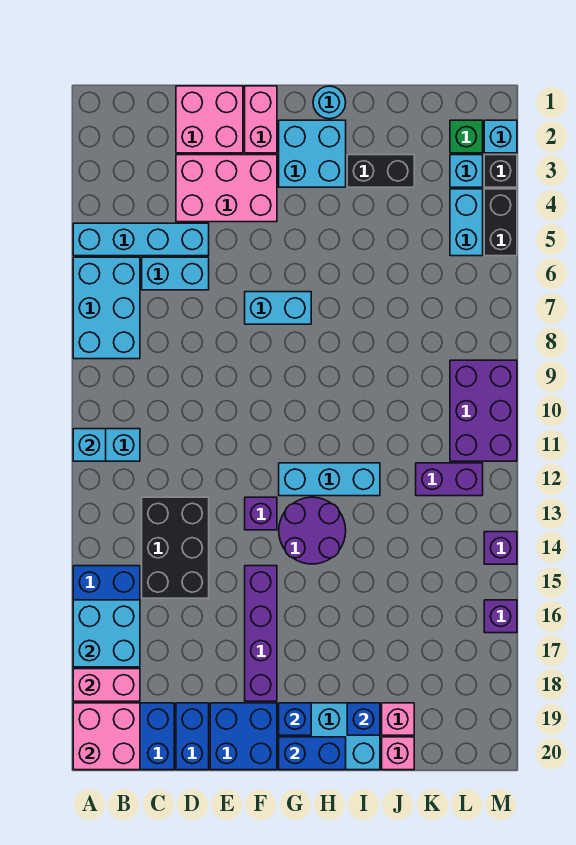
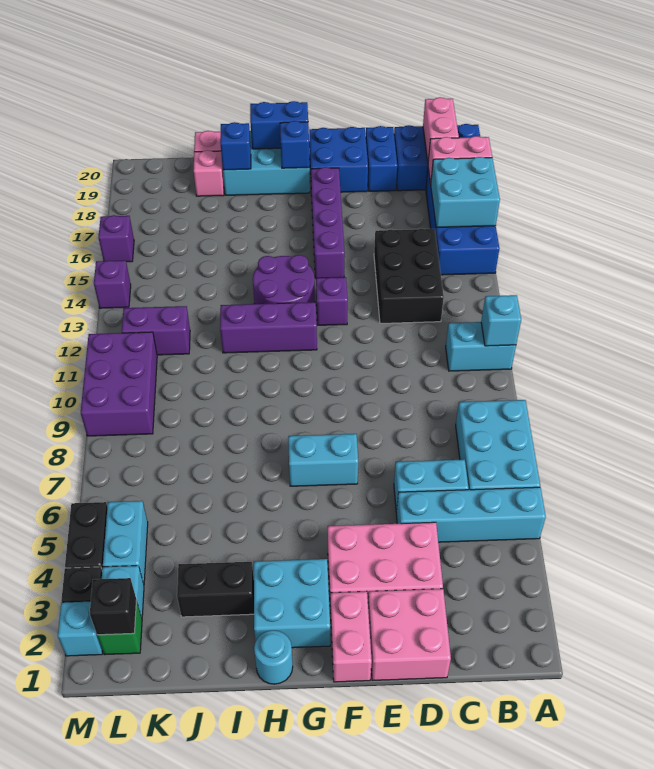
pink 2x2 brick [73,703,140,770] -> pink 1x2 brick [423,97,459,161]
cyan 1x3 brick [279,463,380,496] -> purple 1x3 brick [220,302,317,353]
none -> black 1x1 brick [90,578,137,635]

